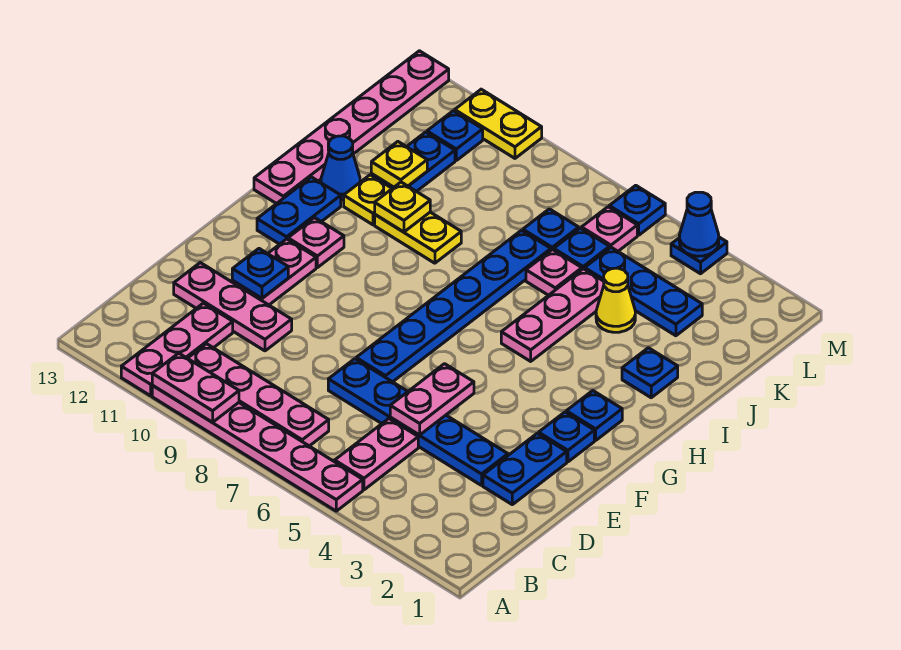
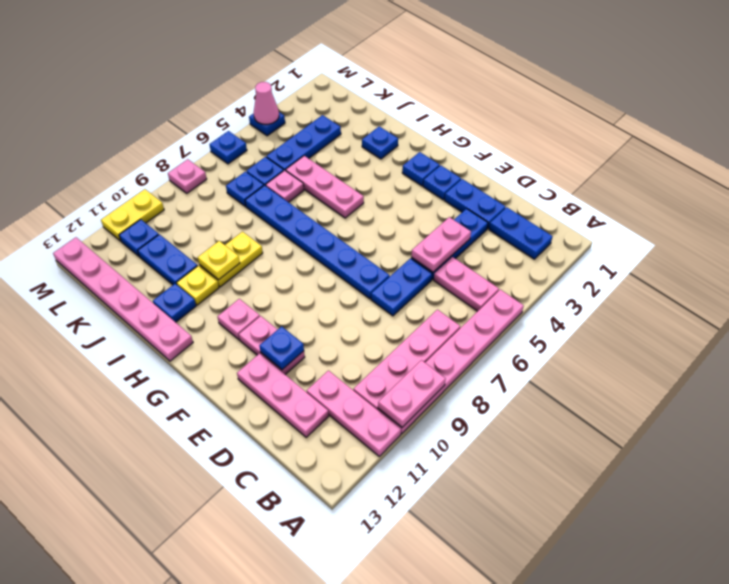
pink 1x2 plate [390,364,474,435] -> pink 1x2 plate turned to [411,217,471,272]
pink 1x3 plate [174,263,292,351] -> pink 1x3 plate turned to [237,354,329,437]
blue 1x2 plate [257,177,341,244] -> blue 1x2 plate moved to [489,207,553,259]
blue 1x1 cone [321,136,360,200] -> blue 1x1 plate [153,284,196,322]
yellow 1x1 cone [596,268,635,332] -> none
yellow 1x1 plate [371,142,427,187] -> none
pink 1x1 plate [582,207,637,251] -> pink 1x1 plate moved to [168,159,207,193]
blue 1x1 cone [679,192,719,256] -> pink 1x1 cone [254,82,279,124]

